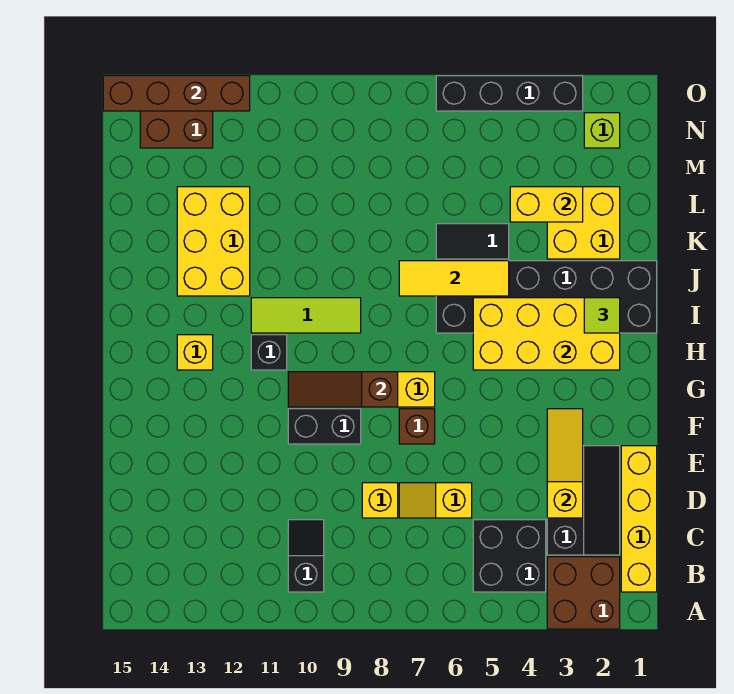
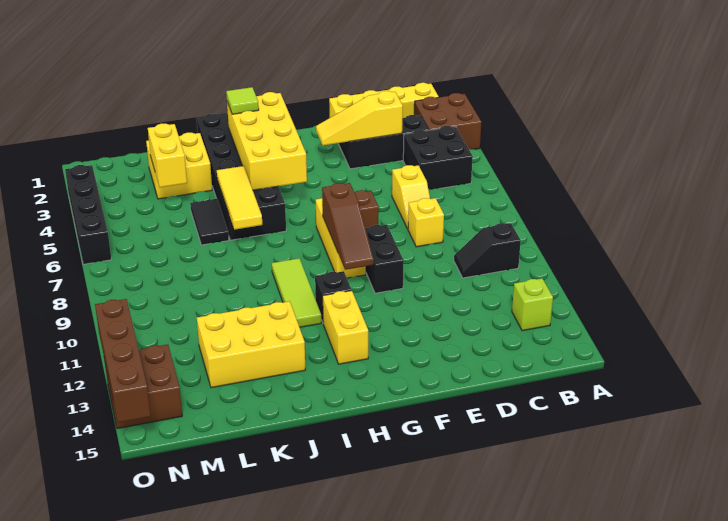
yellow 1x1 brick [177,335,213,370] -> yellow 1x2 brick [323,291,368,364]
lime 1x1 brick [584,113,620,148] -> lime 1x1 brick moved to [512,279,553,331]

